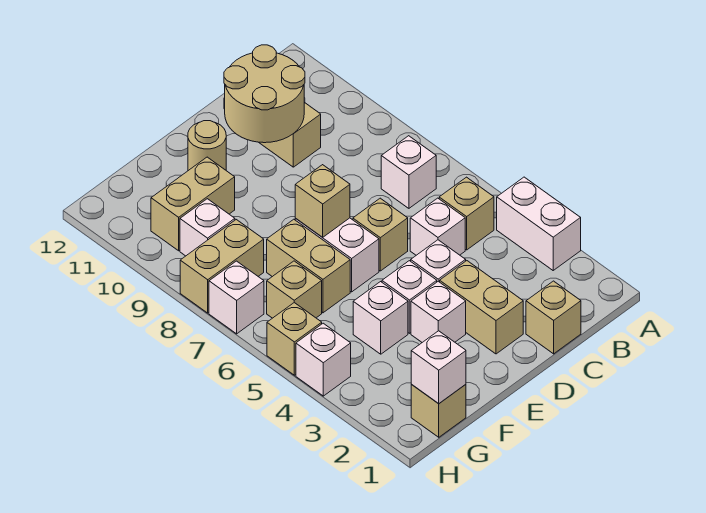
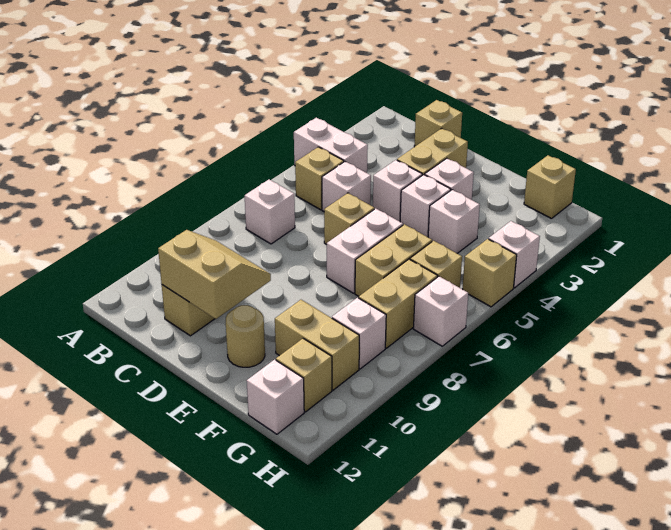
white 1x2 brick [497,177,581,270] -> white 1x2 brick turned to [294,118,368,173]
tan 2x2 round brick [224,45,305,143] -> tan 2x2 slope [158,230,271,319]
tan 1x1 brick [295,165,350,237] -> tan 1x1 brick moved to [276,339,332,412]
white 1x1 brick [411,331,466,404] -> white 1x1 brick moved to [247,360,304,434]
tan 1x2 brick [180,220,264,313] -> tan 1x2 brick turned to [359,259,438,348]

